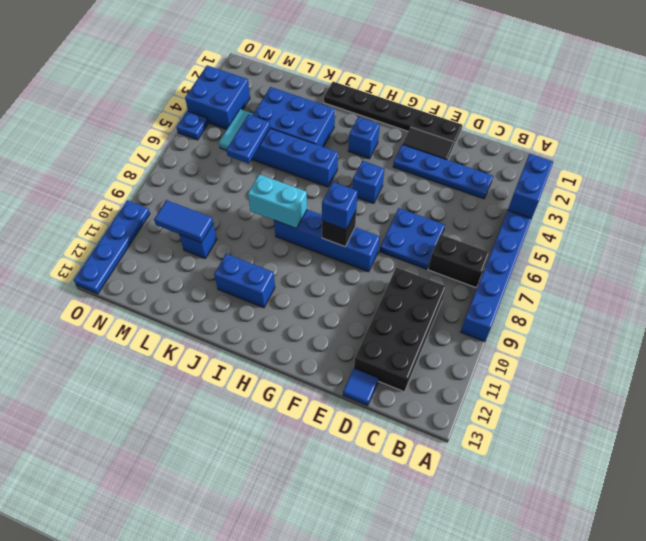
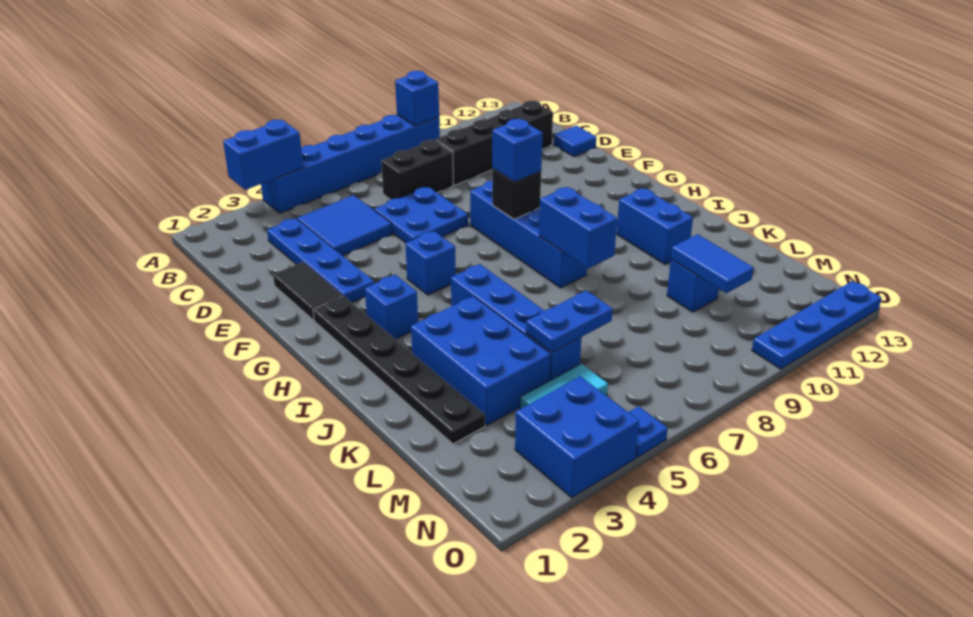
none -> blue 1x1 brick [395,71,439,126]
black 1x2 brick [428,234,490,288] -> black 1x2 brick turned to [381,140,453,200]
none -> blue 2x2 tile [297,195,392,256]
black 2x4 brick [354,267,446,392] -> black 1x4 brick [435,101,553,185]
black 1x6 plate [324,82,462,145] -> black 1x6 plate moved to [313,296,485,444]
cyan 1x2 brick [248,174,307,228] -> blue 1x2 brick [539,187,617,268]

